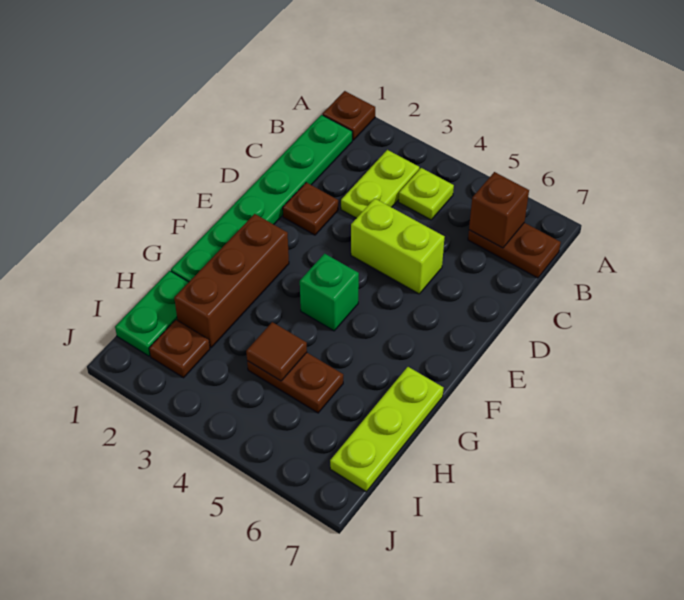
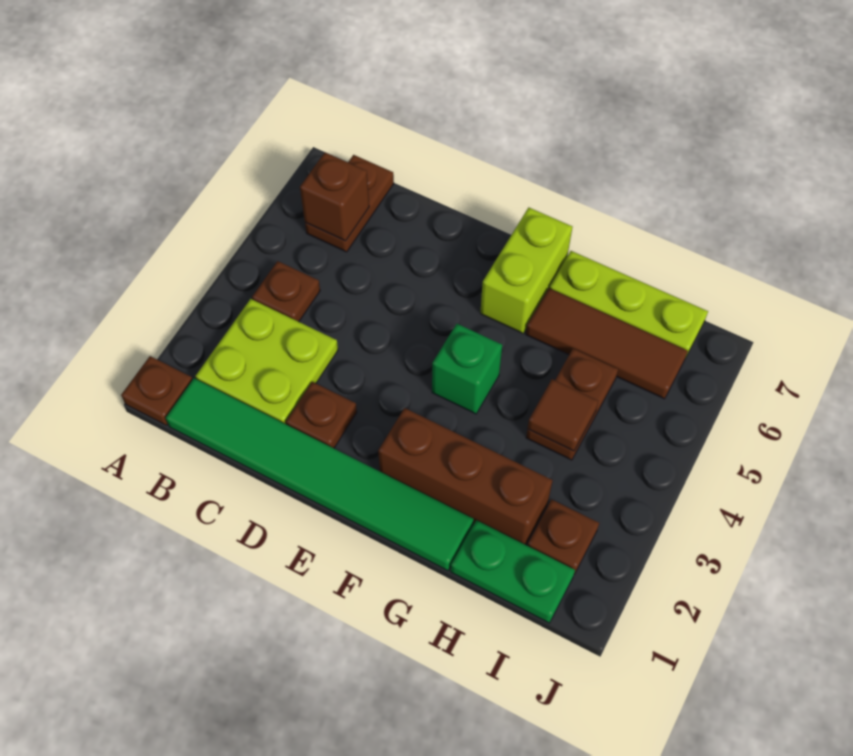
green 1x6 plate [171,115,352,282] -> green 1x6 tile [166,378,474,571]
lime 1x2 plate [341,150,419,218] -> lime 2x2 plate [196,299,338,424]
lime 1x1 plate [399,168,454,220] -> brown 1x1 plate [252,261,320,322]
lime 1x2 brick [351,198,444,294] -> lime 1x2 brick moved to [480,208,572,334]
none -> brown 1x3 tile [526,288,688,399]

